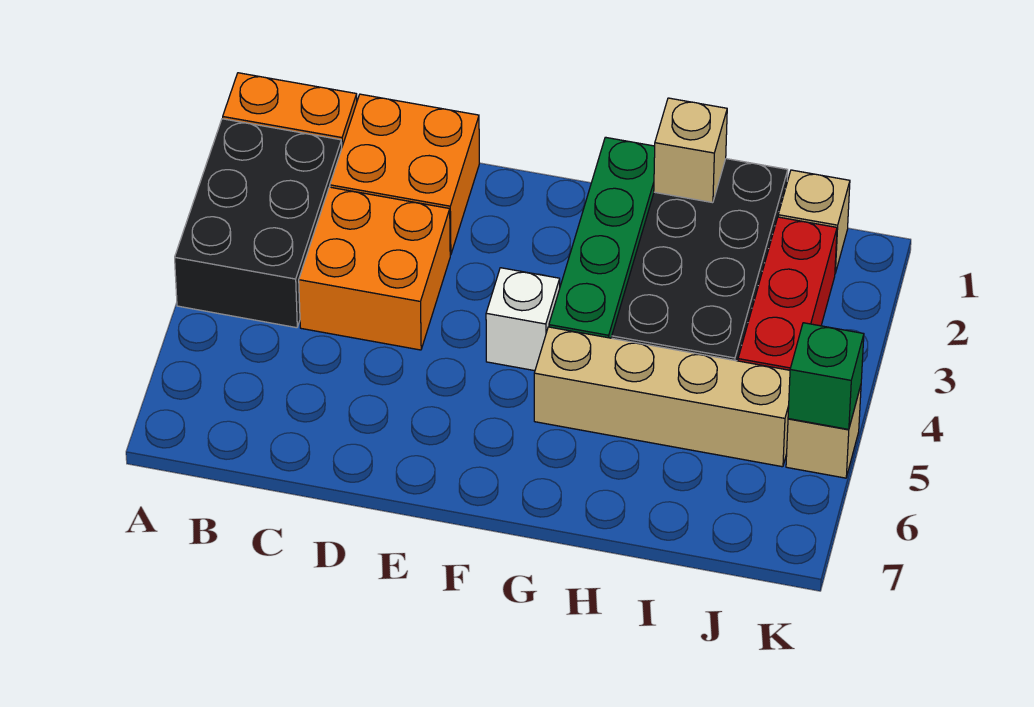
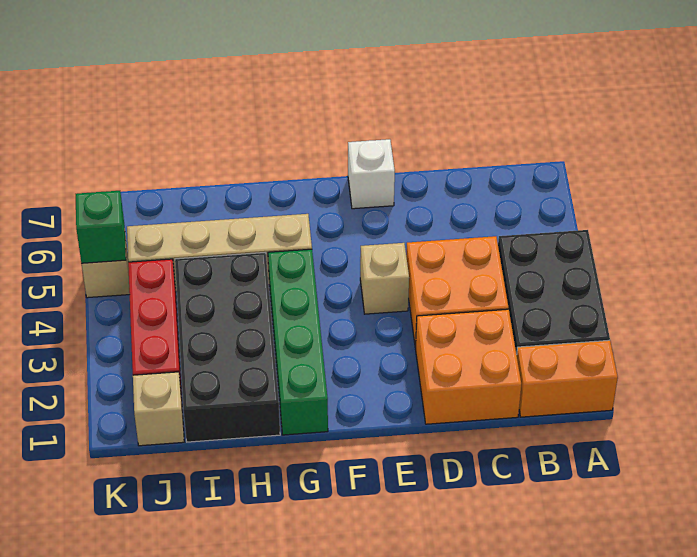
white 1x1 brick [486,268,560,371] -> white 1x1 brick moved to [348,139,395,209]
tan 1x1 brick [654,98,727,203] -> tan 1x1 brick moved to [360,243,409,314]

